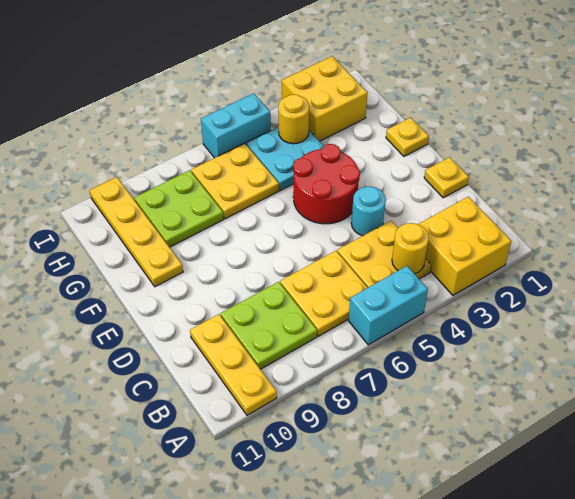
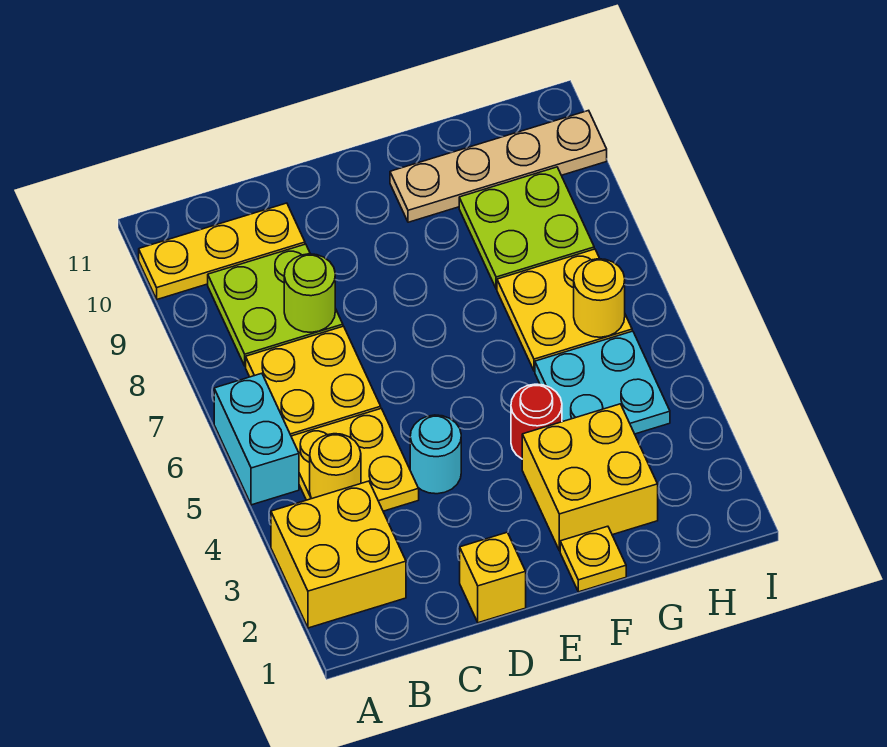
none -> lime 1x1 round brick [284,254,335,332]
yellow 1x1 plate [424,157,469,198] -> yellow 1x1 brick [460,532,526,623]
red 2x2 round brick [293,144,360,224] -> red 1x1 round brick [511,384,562,459]
yellow 1x4 plate [89,177,183,287] -> tan 1x4 plate [390,110,607,222]
yellow 2x2 brick [282,56,368,141] -> yellow 2x2 brick moved to [522,404,658,551]
yellow 1x1 round brick [278,94,309,144] -> yellow 1x1 round brick moved to [574,259,625,337]
cyan 1x2 brick [201,93,271,158] -> none

